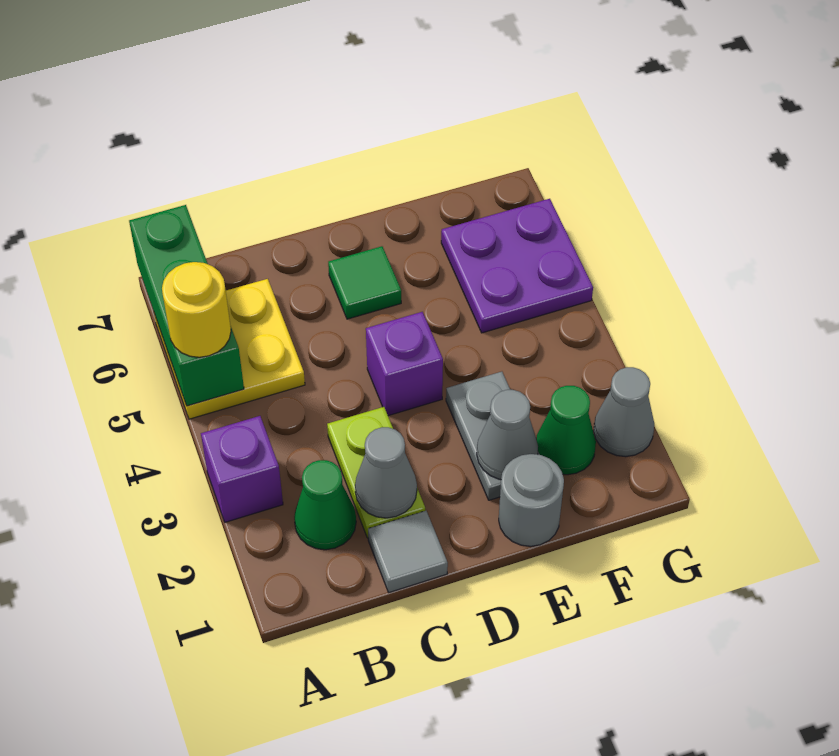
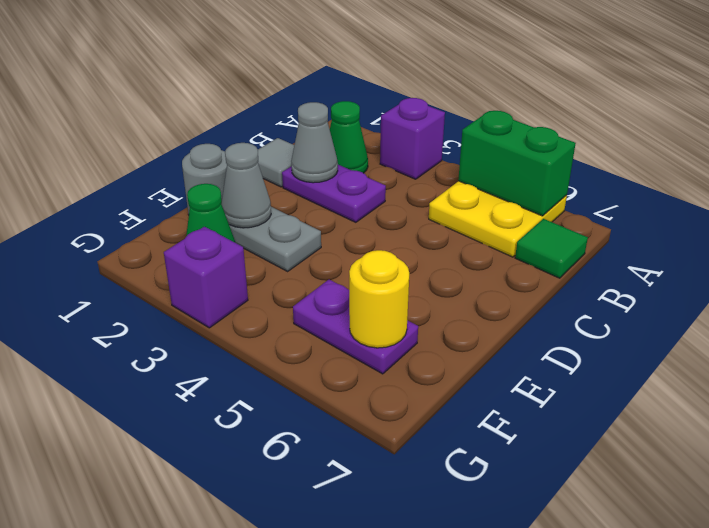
green 1x3 brick [129,205,244,406] -> green 1x2 brick [458,111,576,216]
yellow 1x1 round brick [162,262,231,357] -> yellow 1x1 round brick moved to [349,250,409,348]
lime 1x2 plate [327,407,425,538] -> purple 1x2 plate [282,165,386,222]
purple 1x1 brick [366,312,443,416] -> purple 1x1 brick moved to [164,227,248,328]
green 1x1 tile [328,246,401,319] -> green 1x1 tile moved to [515,219,588,278]
purple 2x2 plate [441,199,593,333] -> purple 1x2 plate [293,280,418,374]
grey 1x1 cone [594,367,654,457] -> none

